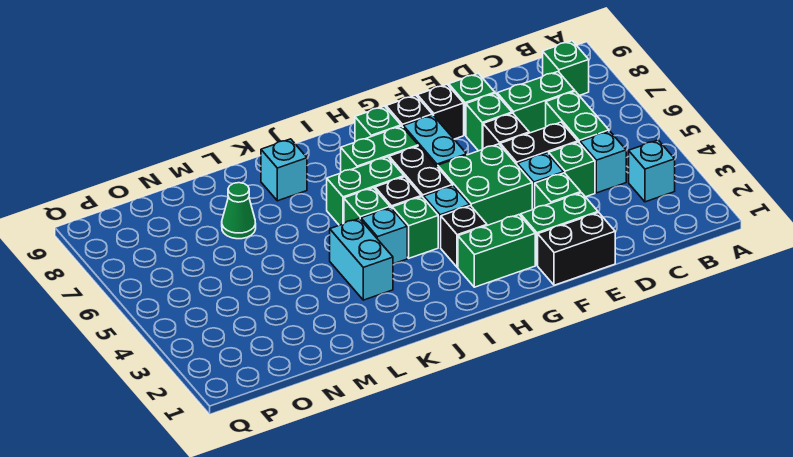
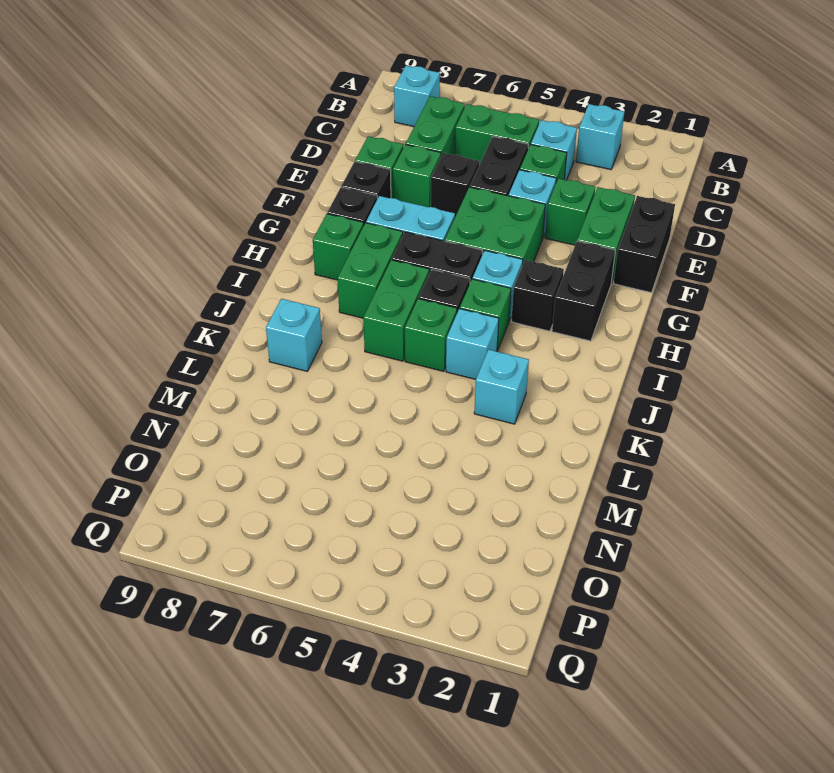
green 1x1 brick [543,41,589,95] -> cyan 1x1 brick [394,66,440,127]
green 1x2 brick [458,215,535,287] -> black 1x2 brick [552,241,615,341]
cyan 1x2 brick [330,218,393,300] -> cyan 1x1 brick [474,350,529,424]
green 1x1 cone [222,183,256,239] -> none

